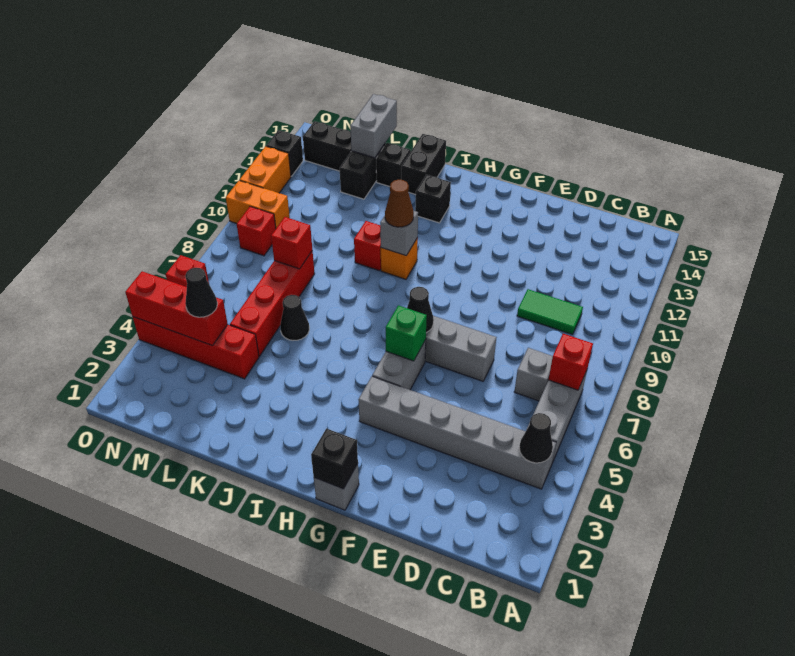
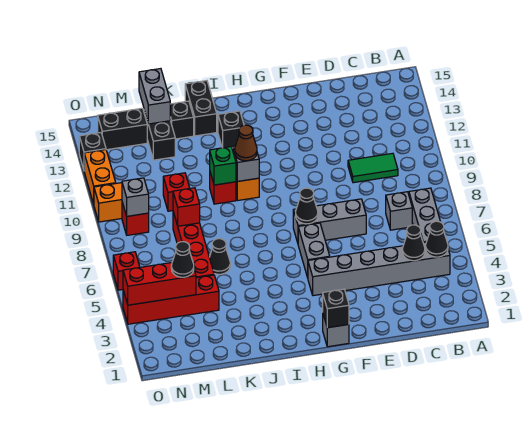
red 1x1 brick [549,334,593,390] -> red 1x1 brick moved to [163,173,190,211]
none -> black 1x1 cone [403,225,425,261]
green 1x1 brick [386,305,427,361] -> green 1x1 brick moved to [210,147,236,185]
none -> grey 1x1 brick [122,178,149,216]

